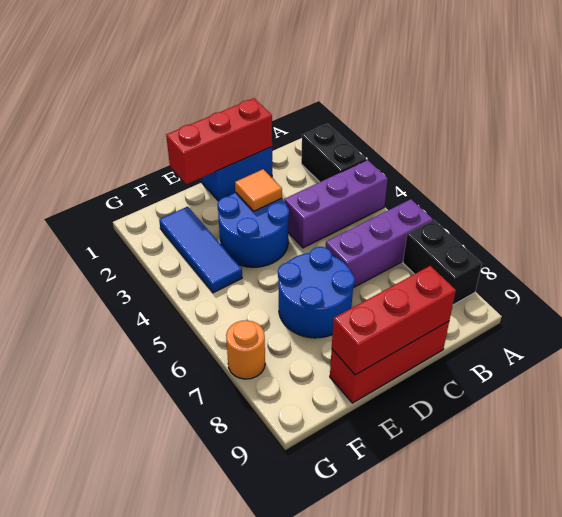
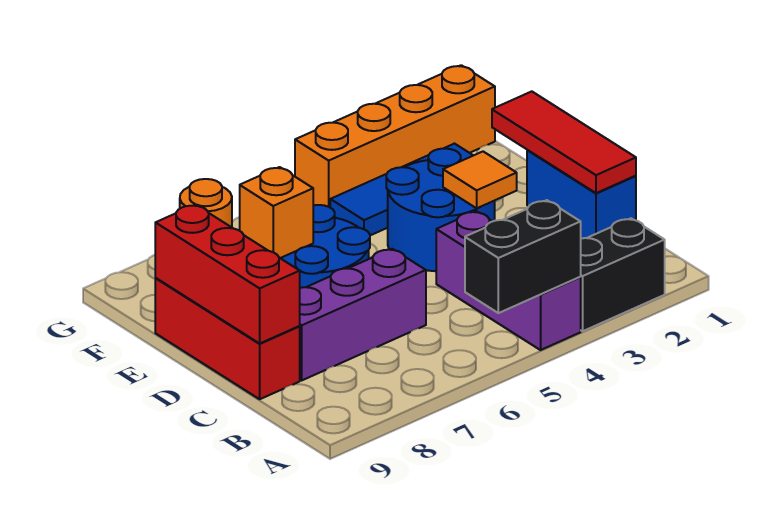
purple 1x3 brick [326,199,433,287] -> purple 1x3 brick turned to [299,249,426,380]
black 1x2 brick [403,220,482,305] -> black 1x2 brick moved to [465,200,581,313]
red 1x3 brick [166,98,272,184] -> red 1x3 tile [492,91,636,193]
none -> orange 1x1 brick [240,167,313,258]
none -> orange 1x4 brick [295,65,495,207]

